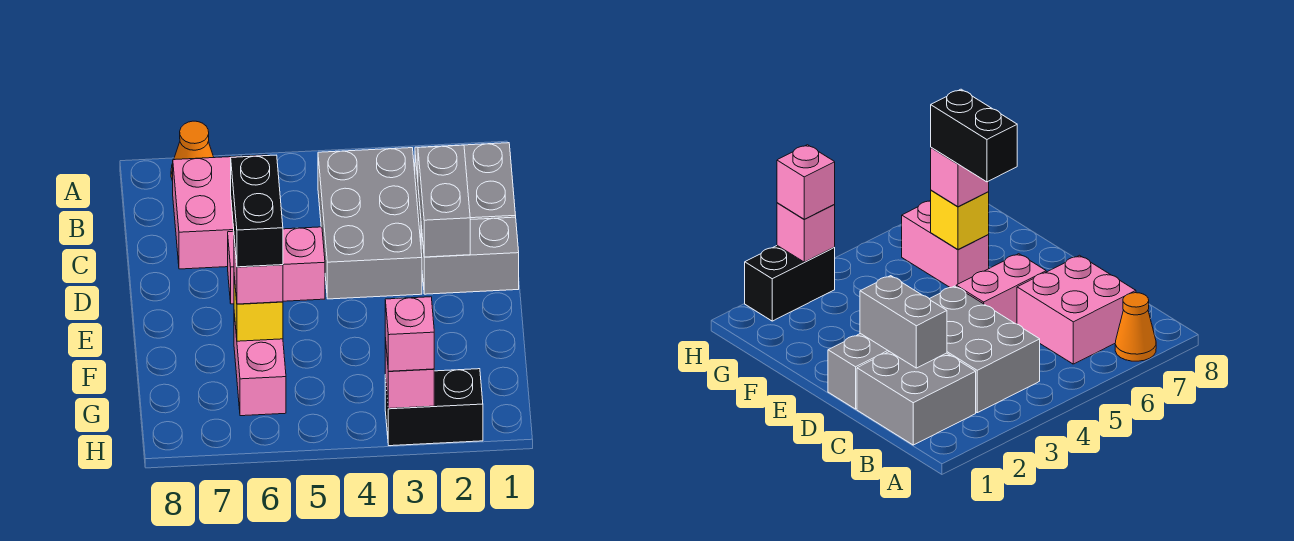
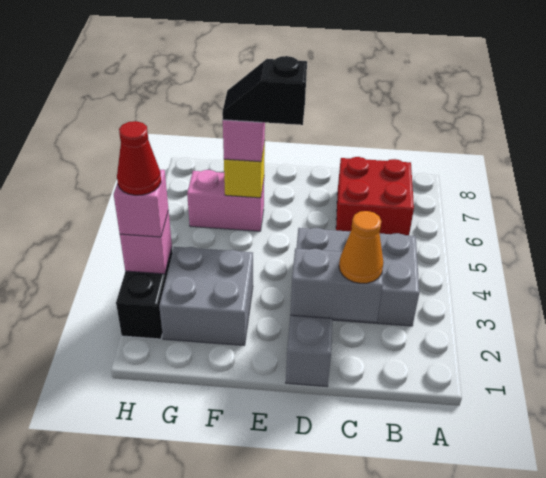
orange 1x1 cone [171,121,214,181] -> orange 1x1 cone moved to [339,211,383,283]
grey 2x2 brick [415,143,516,242] -> grey 2x2 brick moved to [159,247,253,345]
pink 2x2 brick [173,155,267,269] -> red 2x2 brick [336,157,414,235]
pink 1x2 brick [228,227,325,304] -> none
black 1x2 brick [231,155,283,267] -> black 1x2 slope [222,56,307,125]
none -> red 1x1 cone [117,121,161,195]

